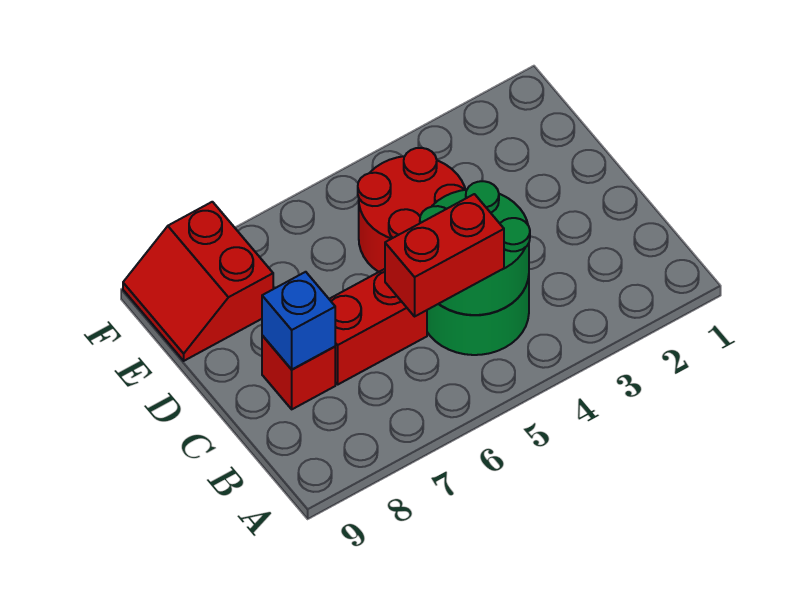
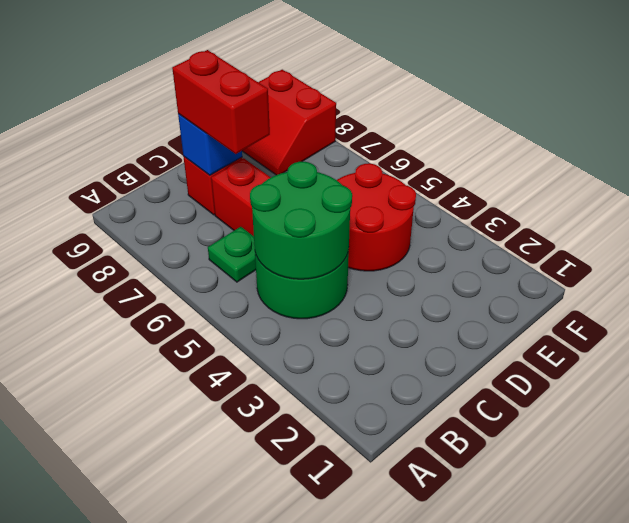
red 1x2 brick [385,194,504,316] -> red 1x2 brick moved to [172,50,270,154]
none -> green 1x1 plate [208,227,256,282]
red 2x2 slope [123,202,273,361] -> red 2x2 slope turned to [242,70,336,175]

